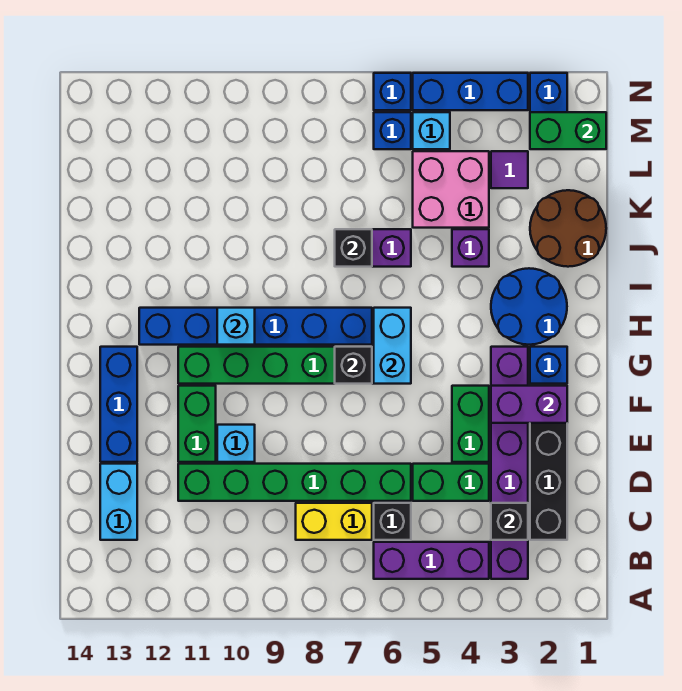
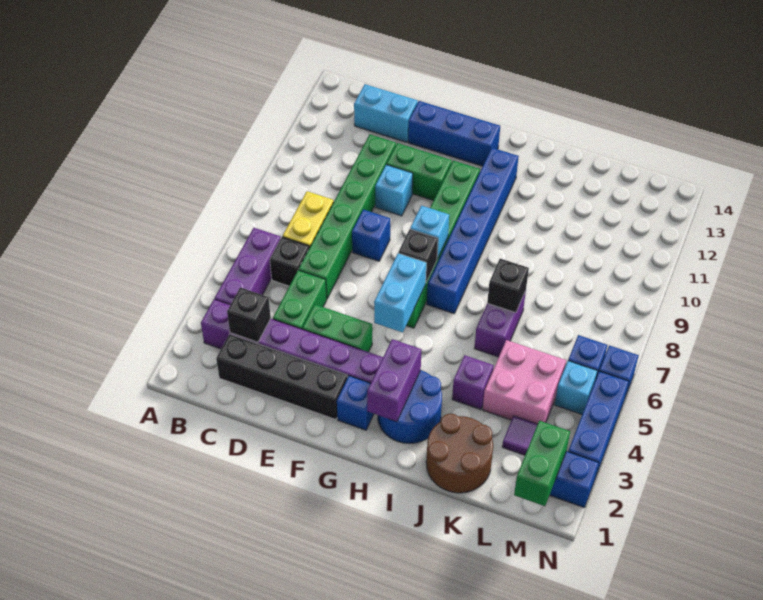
none -> blue 1x1 brick [352,209,390,261]
purple 1x2 brick [491,386,567,423] -> purple 1x2 brick moved to [367,339,421,422]
cyan 1x2 brick [374,308,411,384] -> cyan 1x2 brick turned to [374,253,426,332]
cyan 1x1 brick [217,308,255,345] -> cyan 1x1 brick moved to [410,206,449,259]

